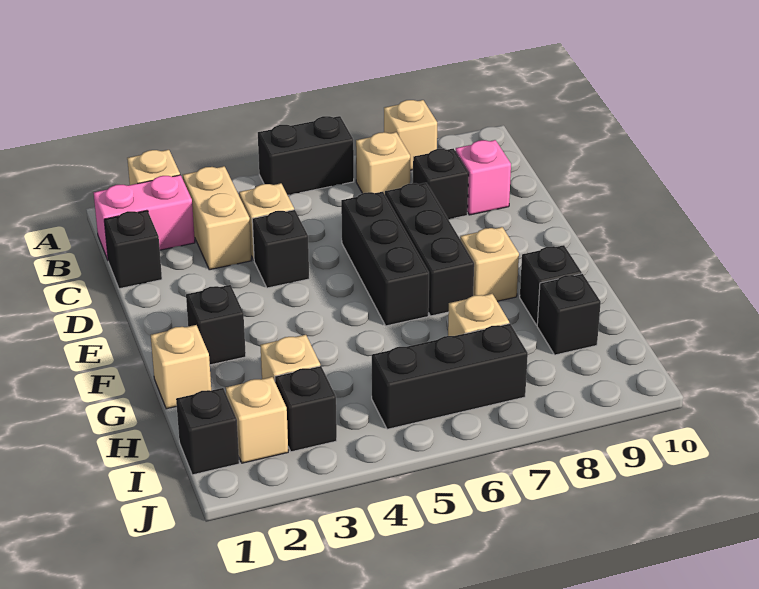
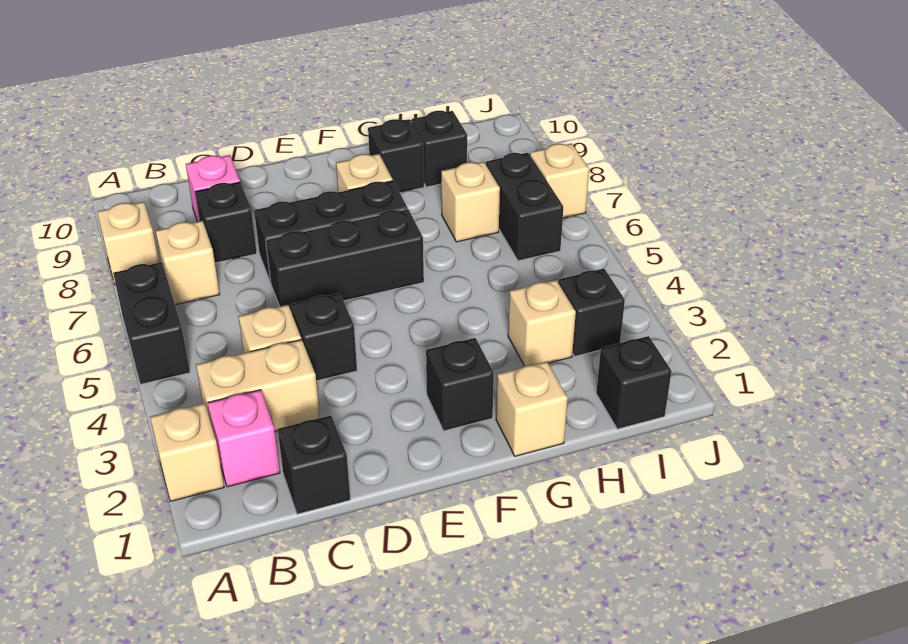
pink 1x2 brick [94,175,195,260] -> pink 1x1 brick [208,390,280,487]
tan 1x1 brick [226,377,288,463] -> tan 1x1 brick moved to [530,143,589,218]
black 1x3 brick [372,323,528,429] -> black 1x2 brick [486,153,563,261]

